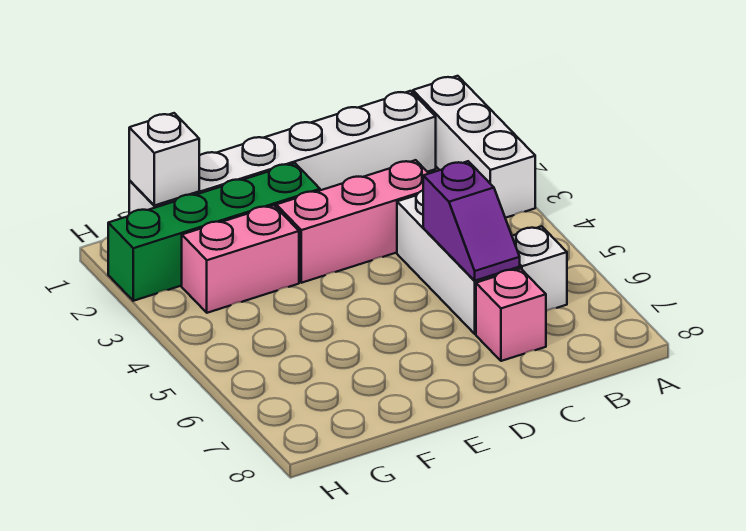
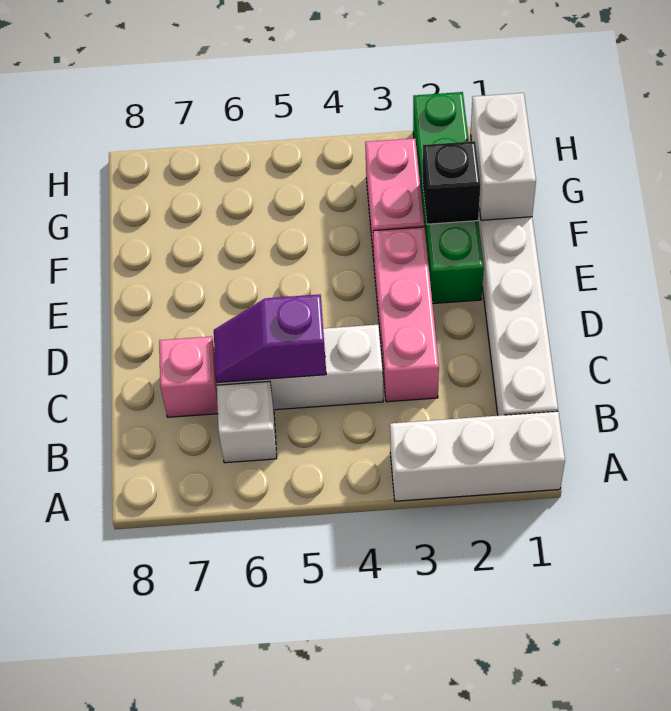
none -> black 1x1 brick [422,141,481,224]
white 1x1 brick [129,113,199,205] -> white 1x2 brick [471,93,536,220]

